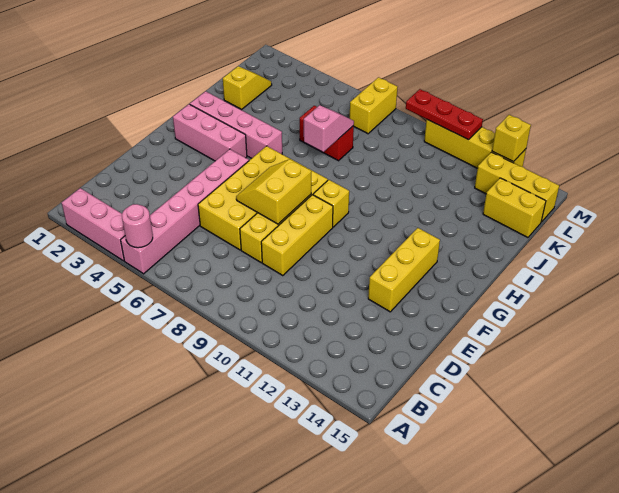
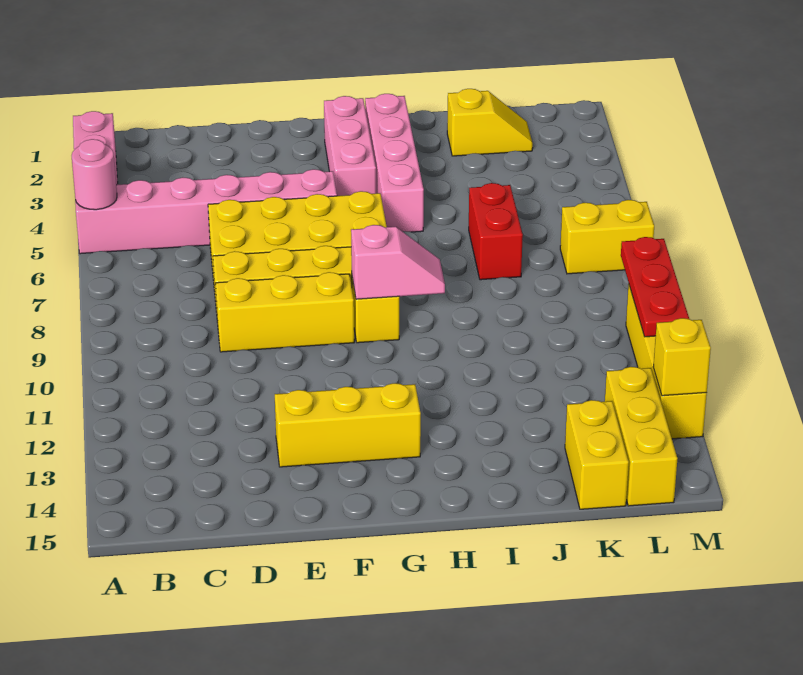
yellow 2x2 slope [236,159,311,224] -> none
pink 1x2 slope [304,105,354,152] -> pink 1x2 slope moved to [351,225,445,299]

